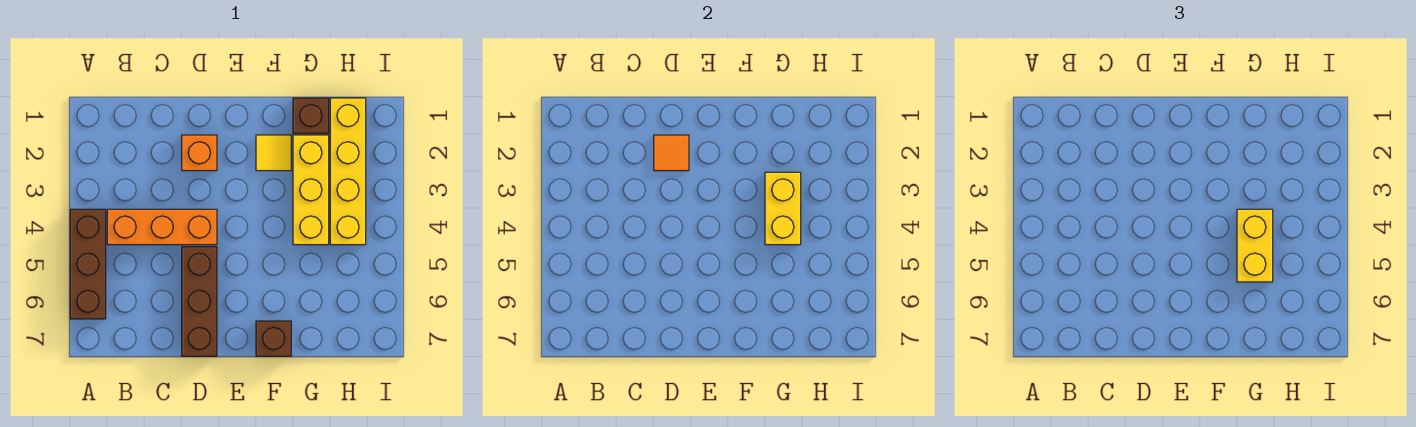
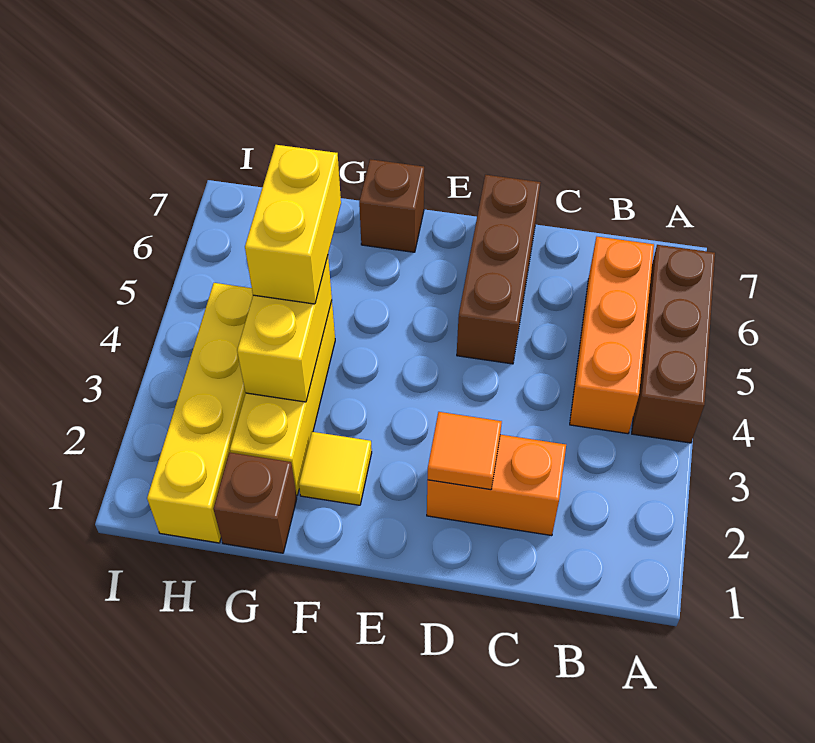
orange 1x3 brick [107,209,217,245] -> orange 1x3 brick turned to [570,237,654,434]
orange 1x1 brick [182,135,217,171] -> orange 1x2 brick [427,435,566,536]

